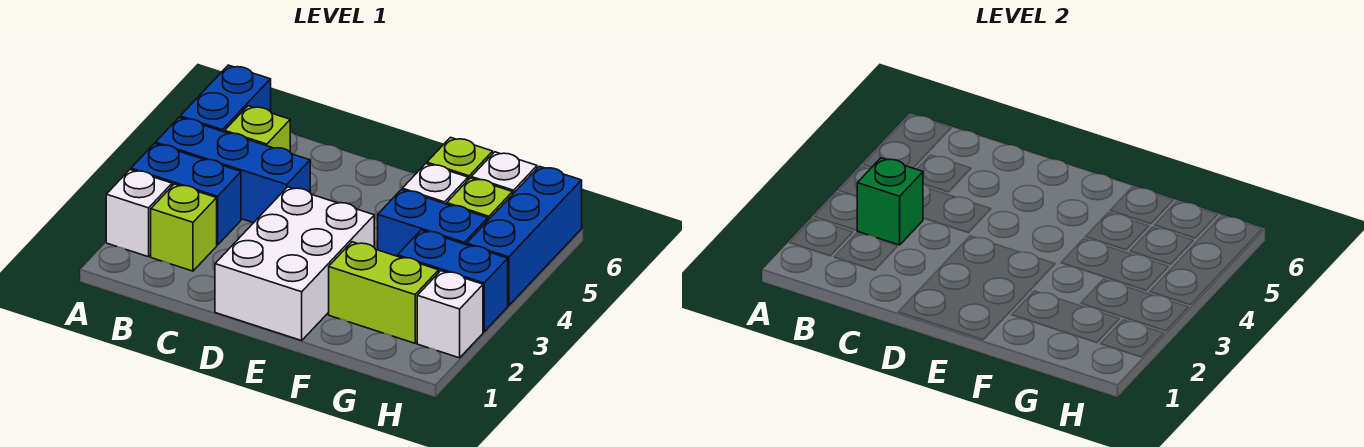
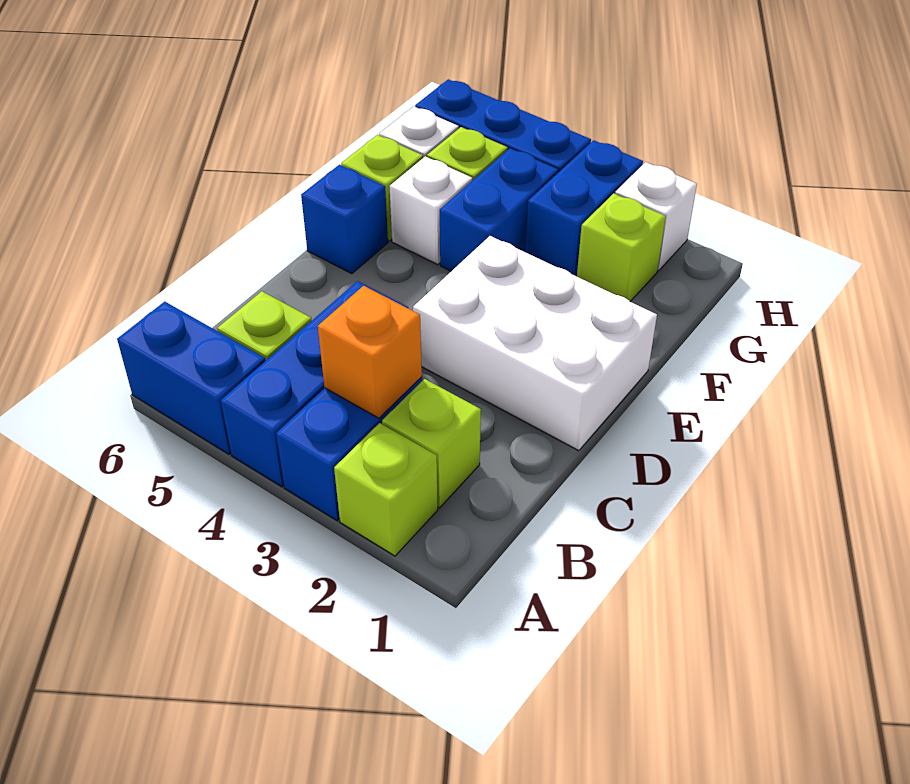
white 1x1 brick [106,170,172,257] -> lime 1x1 brick [334,423,438,556]
green 1x1 brick [857,158,923,245] -> orange 1x1 brick [318,286,422,418]
none -> blue 1x1 brick [301,165,388,274]
lime 1x2 brick [329,242,439,343] -> lime 1x1 brick [577,193,666,301]

